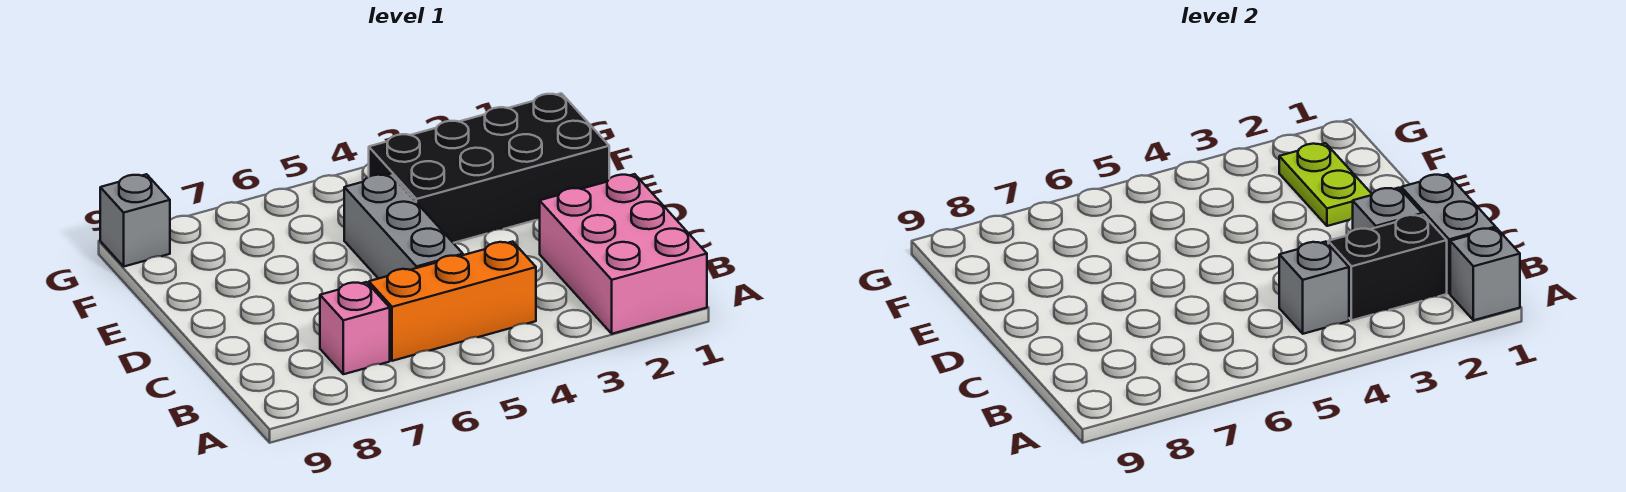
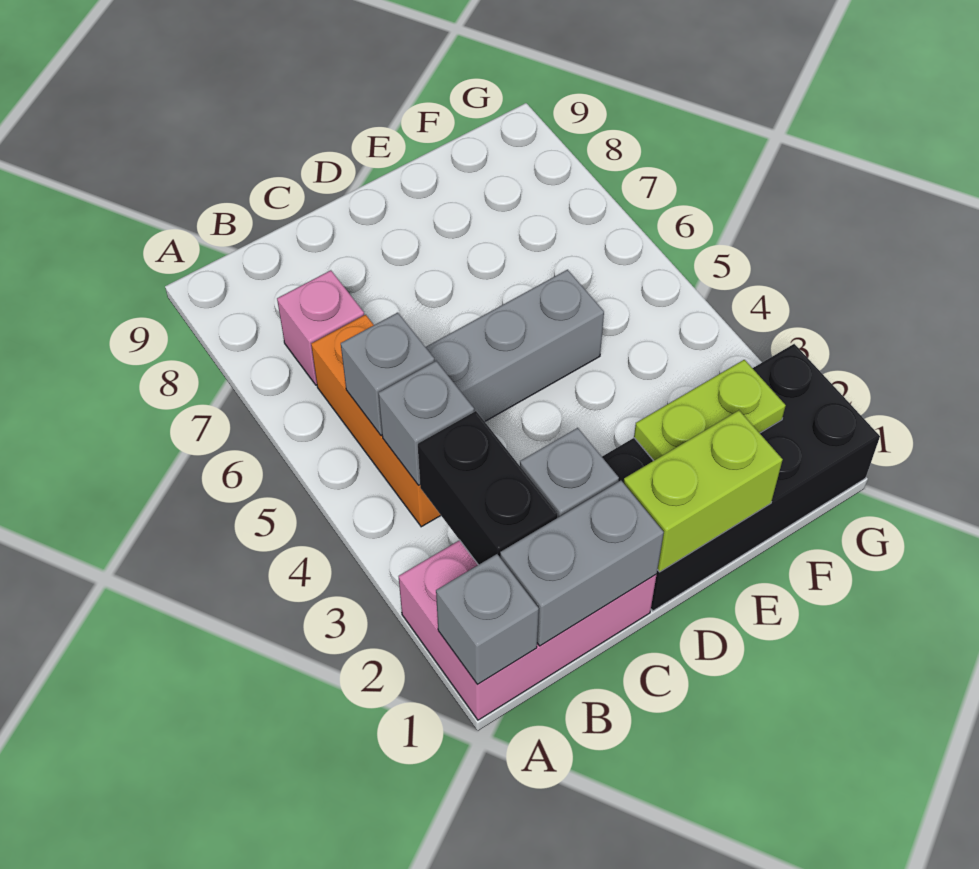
none -> lime 1x2 brick [623,410,783,572]
black 2x4 brick [369,93,609,243] -> black 2x4 brick turned to [602,344,880,611]
grey 1x1 brick [100,174,170,266] -> grey 1x1 brick moved to [341,313,435,435]

